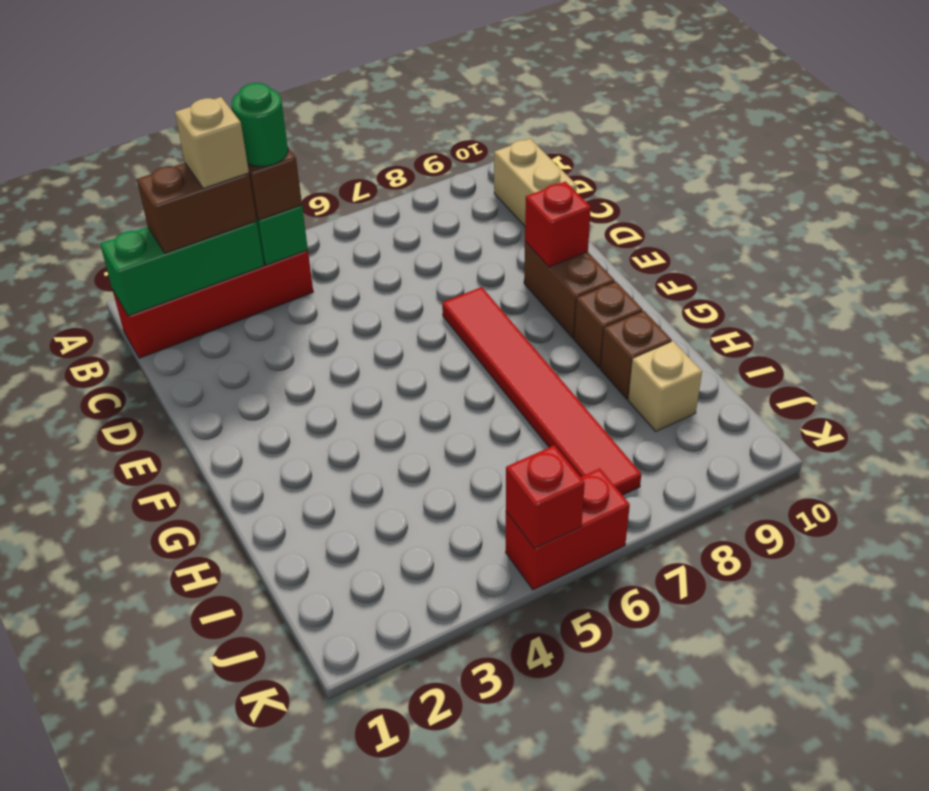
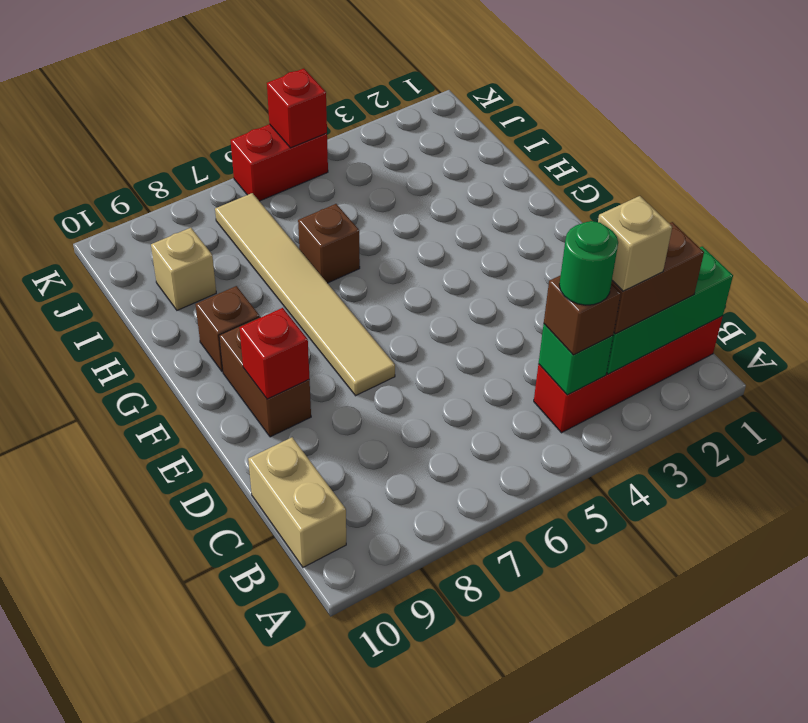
red 1x6 tile [442,287,641,495] -> tan 1x6 tile [215,193,395,396]
brown 1x1 brick [600,311,672,399] -> brown 1x1 brick moved to [298,204,360,283]

